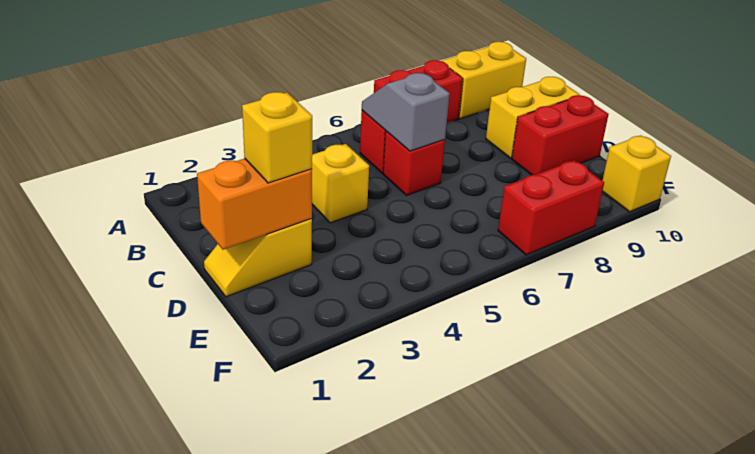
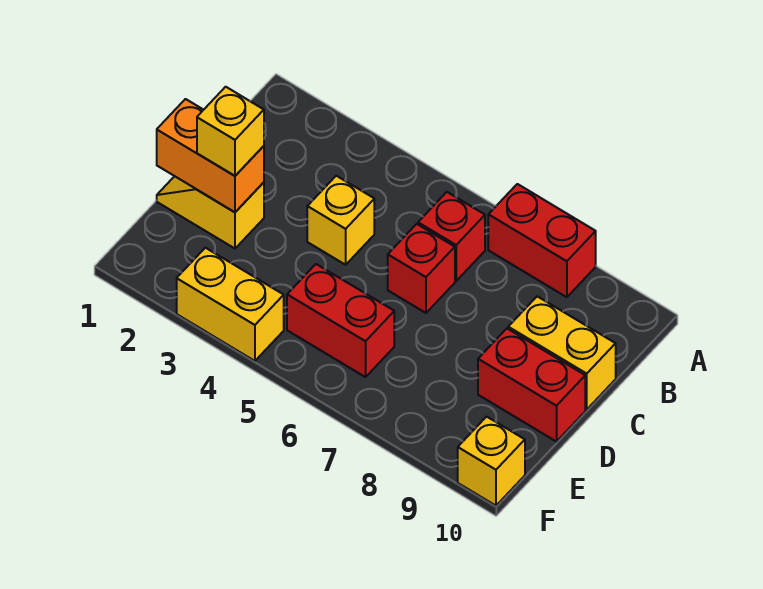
yellow 1x2 brick [442,42,526,119] -> yellow 1x2 brick moved to [177,248,284,361]
grey 1x2 slope [362,73,450,151] -> none
red 1x2 brick [498,160,604,255] -> red 1x2 brick moved to [287,264,394,377]

